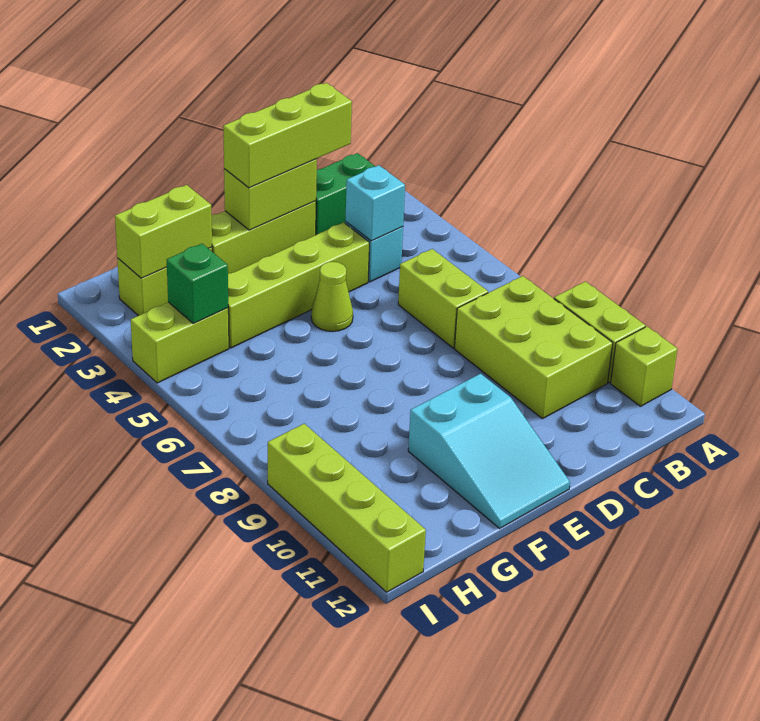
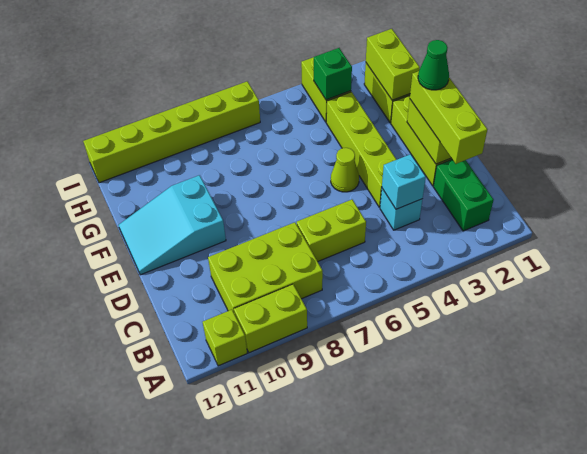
none -> green 1x1 cone [418,40,449,90]
lime 1x4 brick [268,424,426,592] -> lime 1x6 brick [83,81,260,183]

